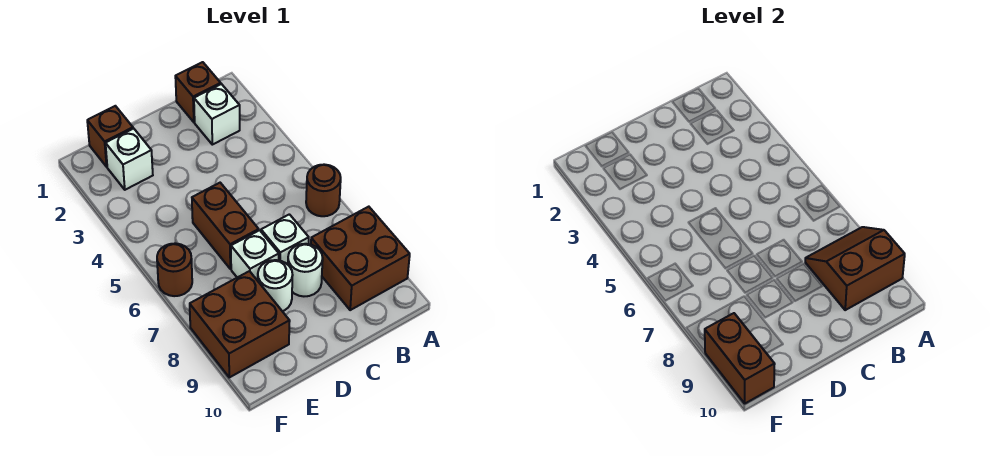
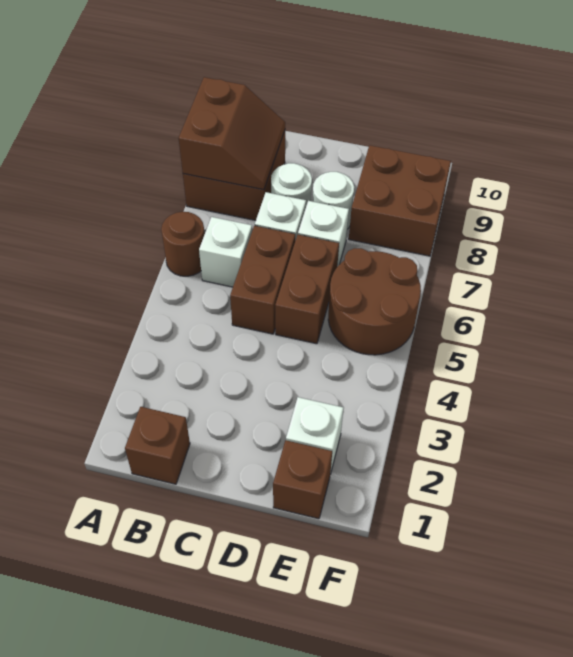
brown 2x2 slope [805,227,905,310] -> brown 2x2 slope turned to [179,77,285,190]
white 1x1 brick [194,84,240,145] -> white 1x1 brick moved to [199,217,252,287]
brown 1x1 round brick [157,243,192,296] -> brown 2x2 round brick [328,248,421,355]
brown 1x2 brick [705,313,775,403] -> brown 1x2 brick moved to [230,226,295,334]

